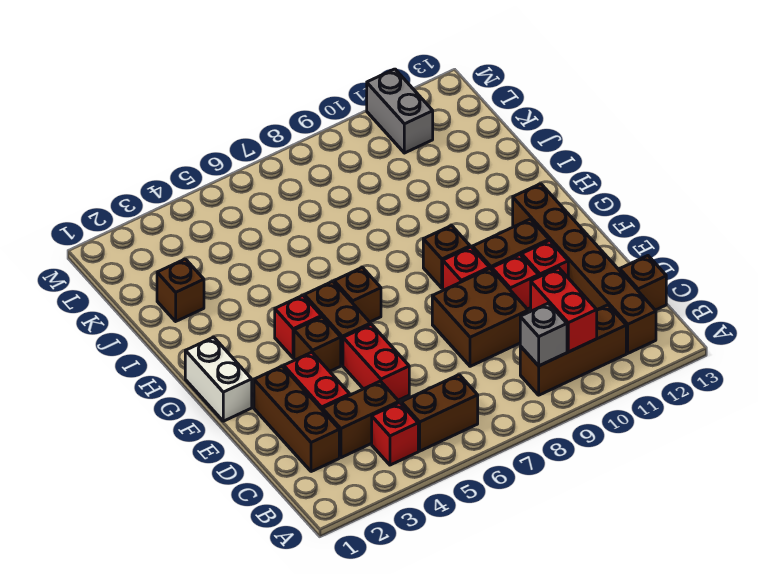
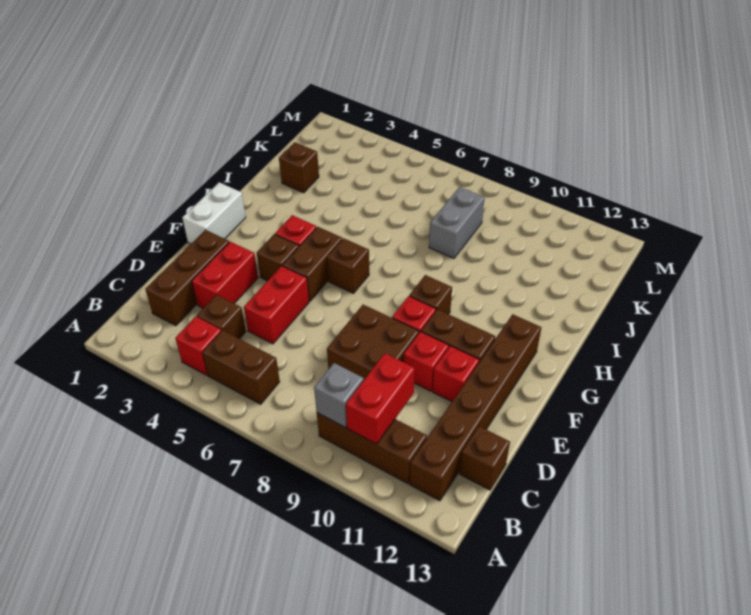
brown 1x2 brick [322,381,399,458] -> brown 1x1 brick [197,295,246,339]
grey 1x2 brick [367,69,433,153] -> grey 1x2 brick moved to [429,187,485,258]

